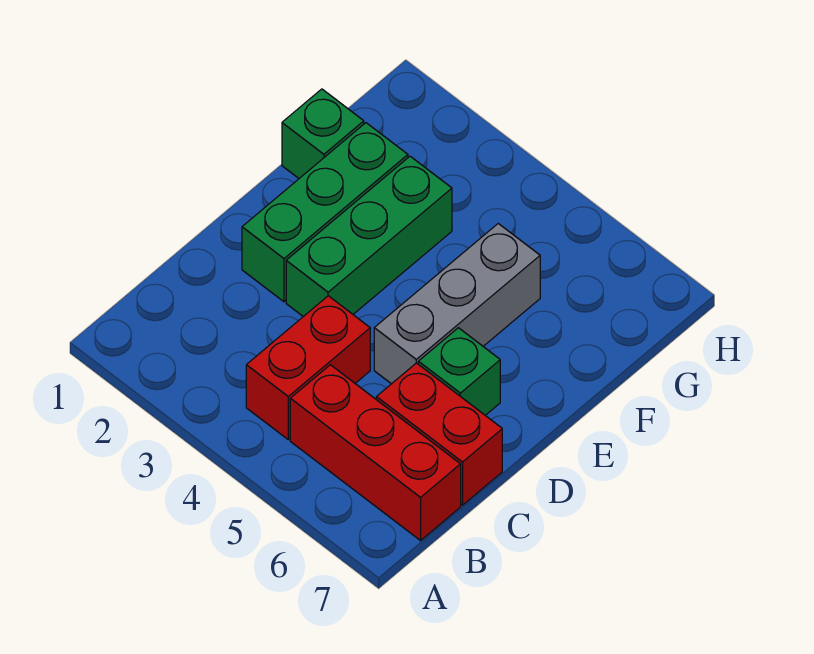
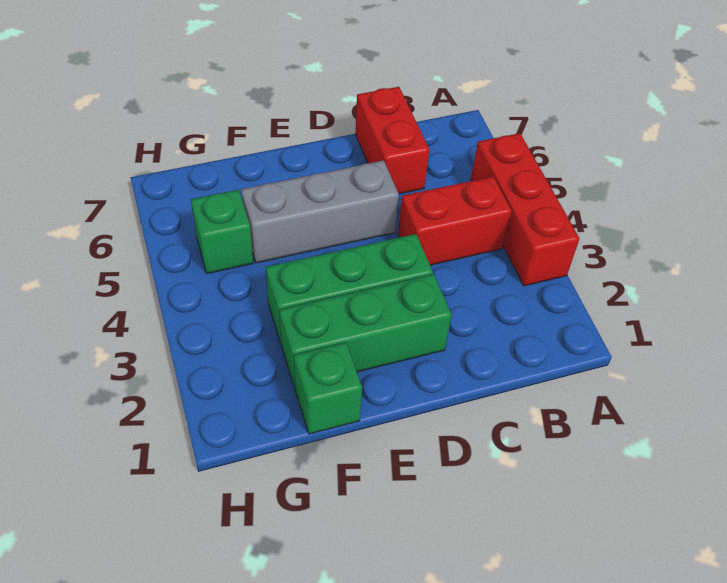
red 1x3 brick [290,365,461,540] -> red 1x3 brick moved to [471,133,580,286]
green 1x1 brick [418,328,500,415] -> green 1x1 brick moved to [191,190,253,274]

